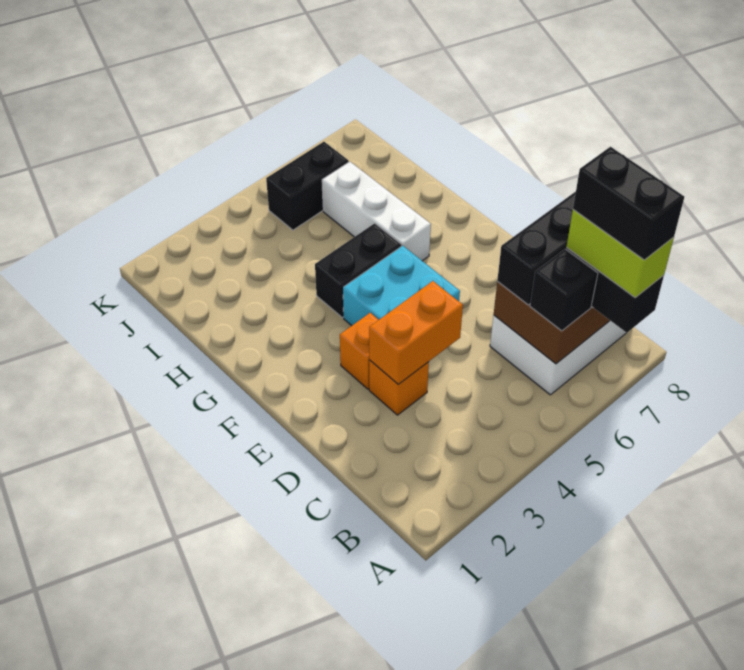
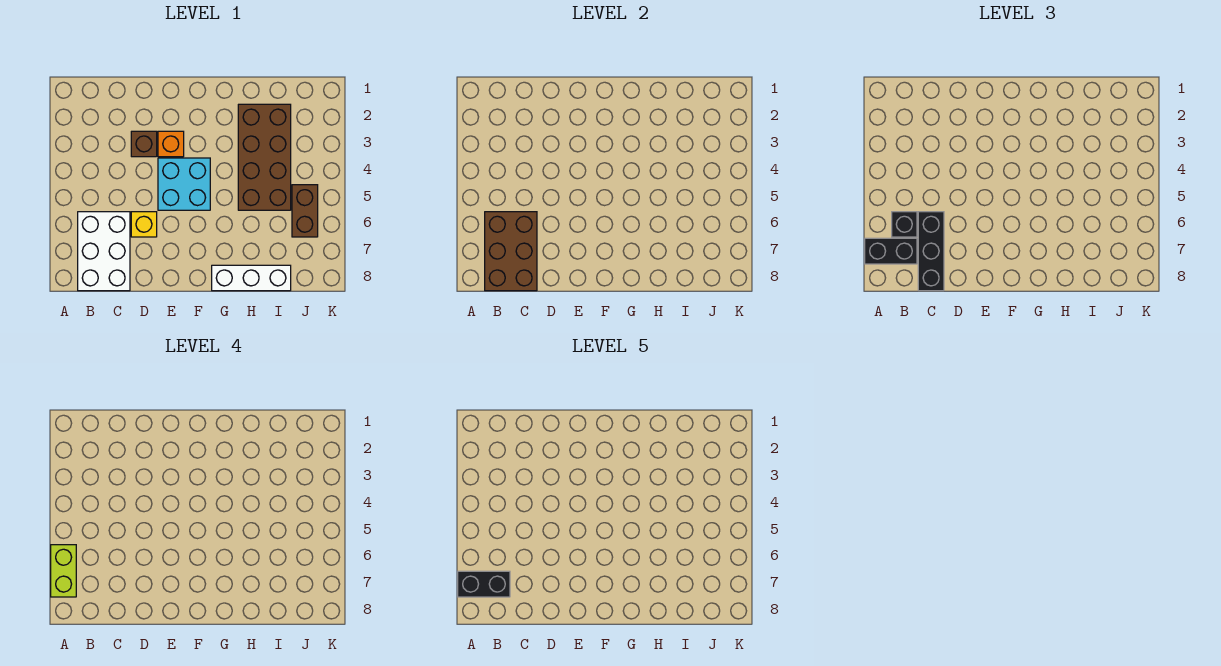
lime 1x2 brick [566,210,674,298] -> lime 1x2 brick turned to [51,545,76,597]
orange 1x1 brick [369,360,429,415] -> brown 1x1 brick [131,131,157,157]
orange 1x2 brick [369,281,463,384] -> none
none -> yellow 1x1 brick [131,212,157,237]
black 1x2 brick [315,223,401,318] -> none
white 1x3 brick [322,162,431,261] -> white 1x3 brick moved to [212,265,291,291]
none -> brown 2x4 brick [238,104,291,210]
black 1x2 brick [266,142,349,230] -> brown 1x2 brick [292,185,318,237]

